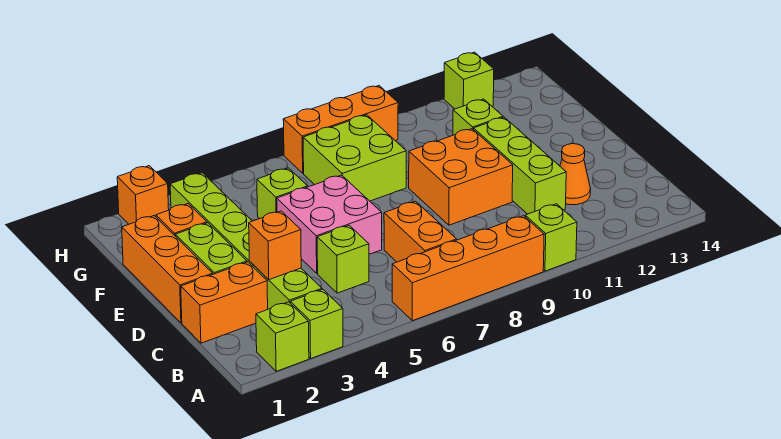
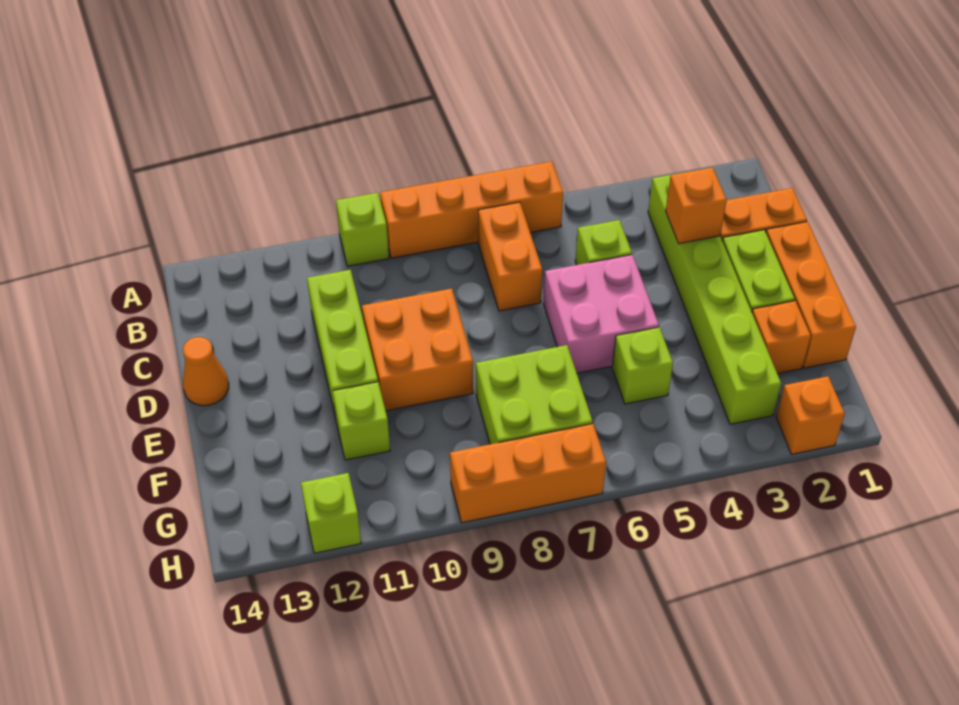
lime 1x1 brick [256,302,309,371] -> none
lime 1x1 brick [290,289,343,358] -> none
orange 1x1 cone [560,144,591,205] -> orange 1x1 cone moved to [183,337,229,406]

